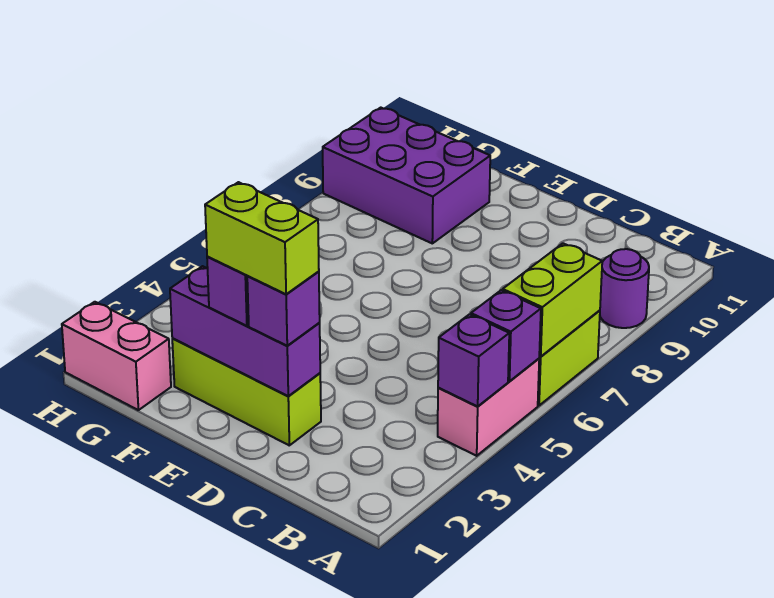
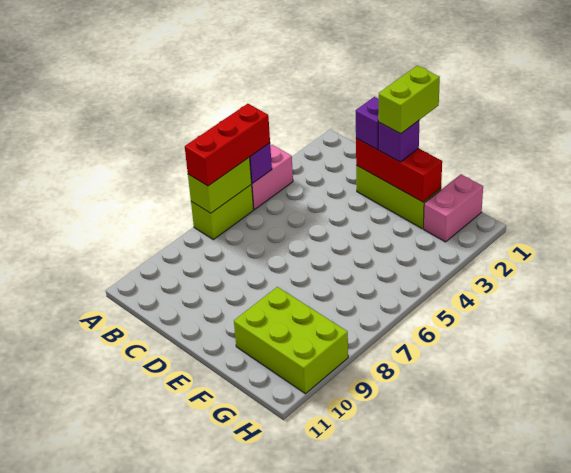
purple 1x1 brick [438,314,509,406] -> none
none -> red 1x3 brick [185,104,270,186]
purple 1x1 round brick [600,249,649,328] -> none
purple 1x3 brick [170,266,320,396] -> red 1x3 brick [356,138,442,202]
lime 1x2 brick [205,182,319,294] -> lime 1x2 brick turned to [378,66,440,134]
purple 2x3 brick [323,108,490,243] -> lime 2x3 brick [234,287,348,394]
pink 1x2 brick [62,302,171,410] -> pink 1x2 brick turned to [424,174,483,242]

